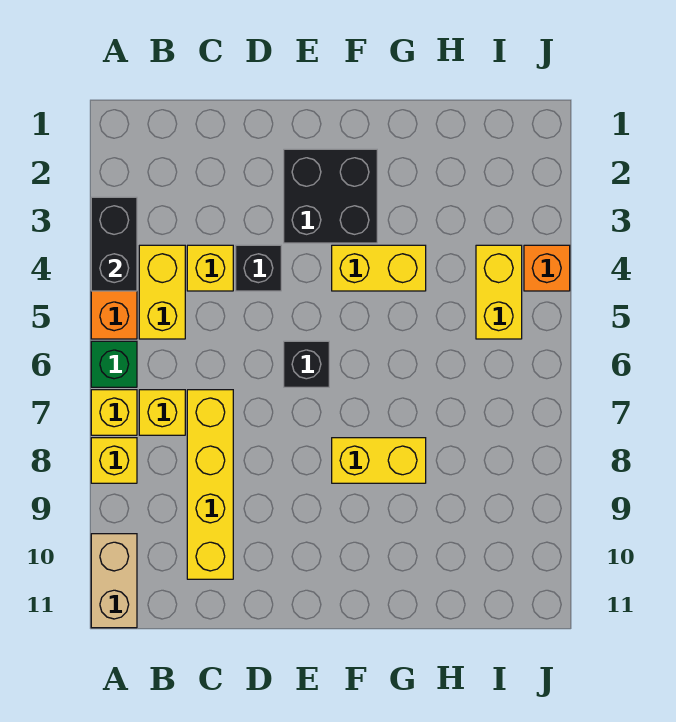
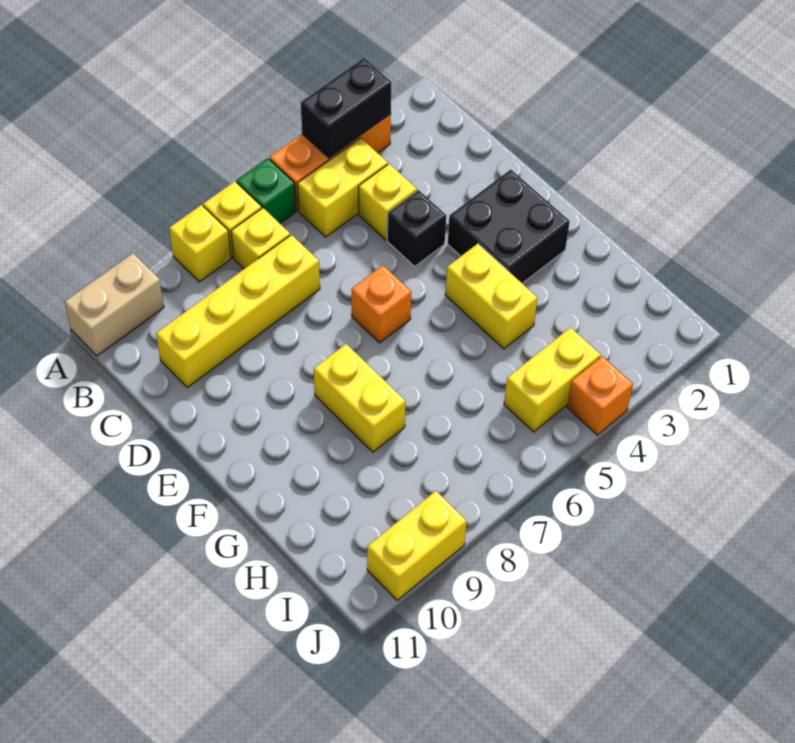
black 1x1 brick [284,341,329,387] -> orange 1x1 brick [352,265,411,343]
none -> yellow 1x2 brick [367,491,467,600]

